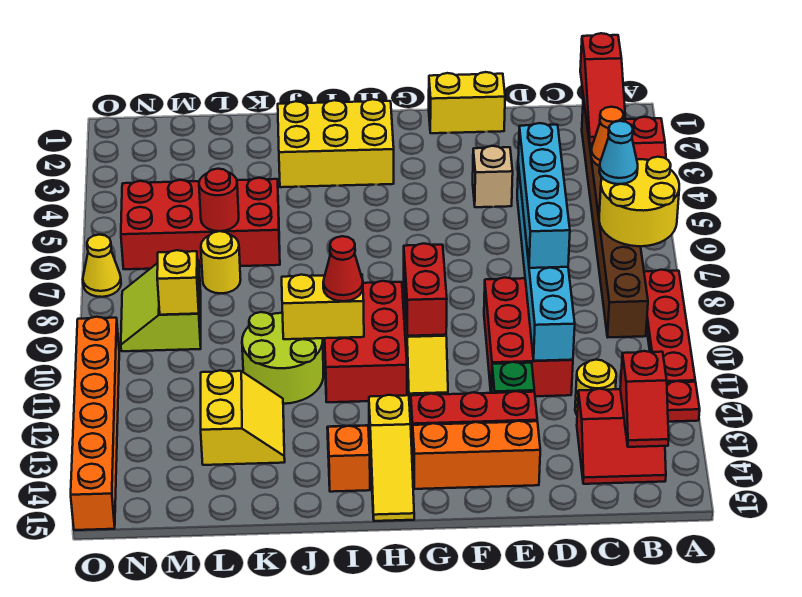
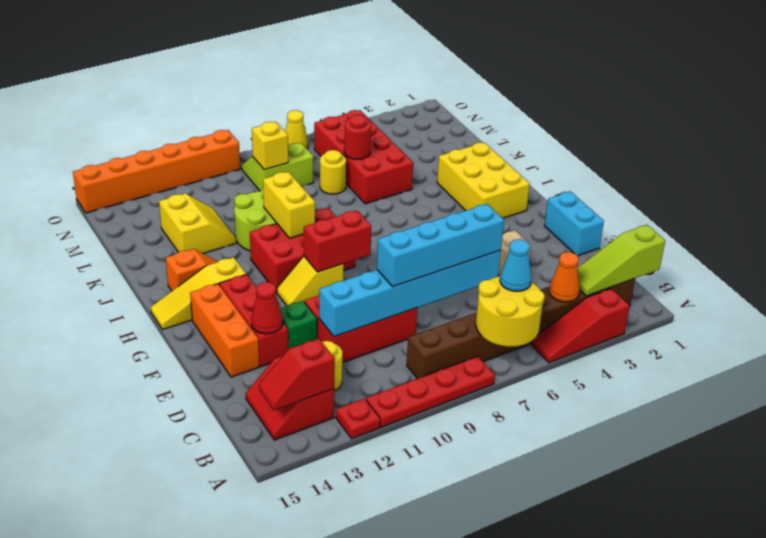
red 1x3 slope [580,33,626,144] -> lime 1x3 slope [578,225,665,296]
yellow 1x2 brick [429,72,505,133] -> cyan 1x2 brick [544,191,604,256]
red 1x1 cone [323,236,363,301] -> red 1x1 cone moved to [251,282,283,334]
yellow 2x2 slope [201,370,285,465] -> yellow 2x2 slope turned to [159,193,236,254]

